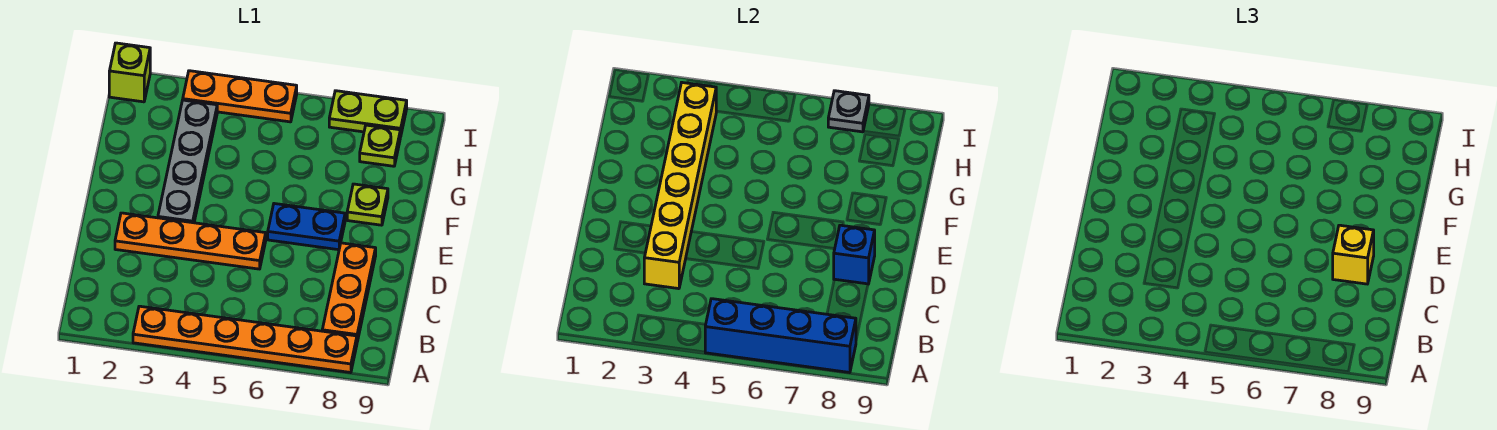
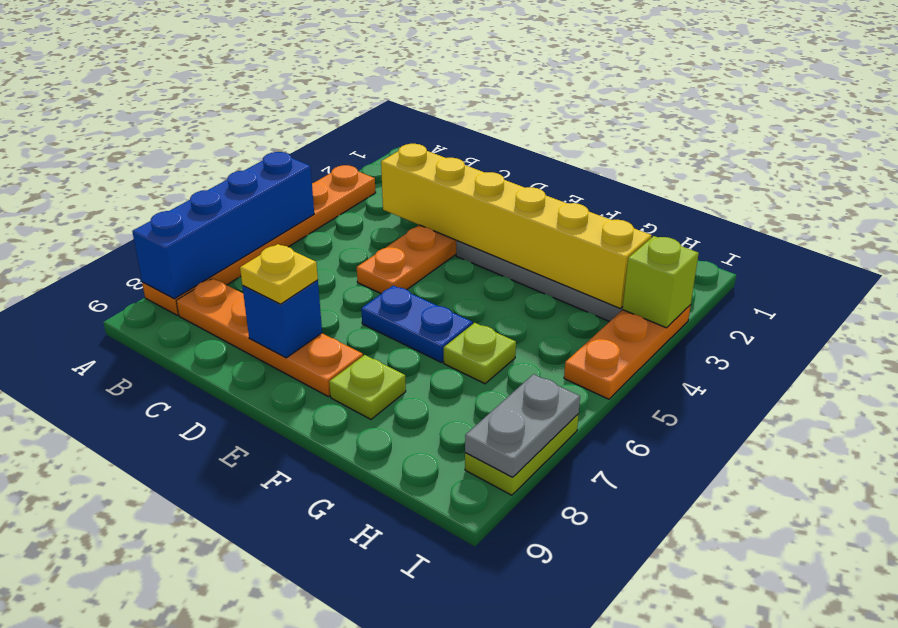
orange 1x3 plate [322,243,376,341] -> orange 1x4 plate [176,278,363,397]
yellow 1x1 brick [1333,225,1374,284] -> yellow 1x1 plate [240,244,318,304]
blue 1x2 plate [268,204,345,250] -> blue 1x2 plate turned to [361,286,473,363]
lime 1x1 plate [360,125,400,166] -> lime 1x1 plate moved to [444,323,516,384]
lime 1x1 brick [109,43,150,102] -> lime 1x1 brick moved to [623,236,699,328]
grey 1x1 plate [828,91,869,132] -> grey 1x2 plate [465,374,580,477]

